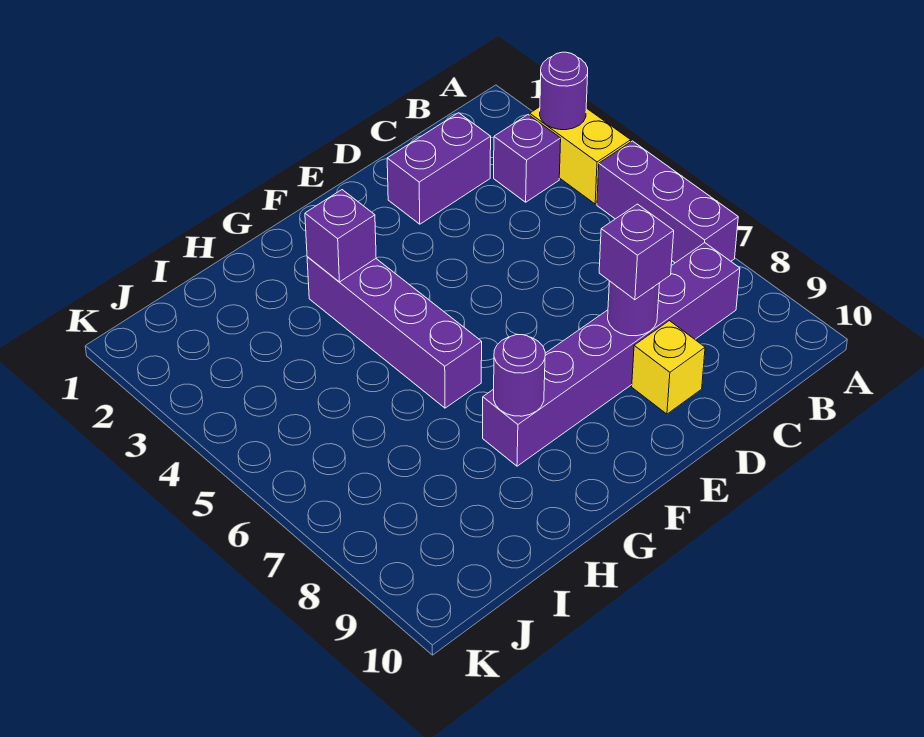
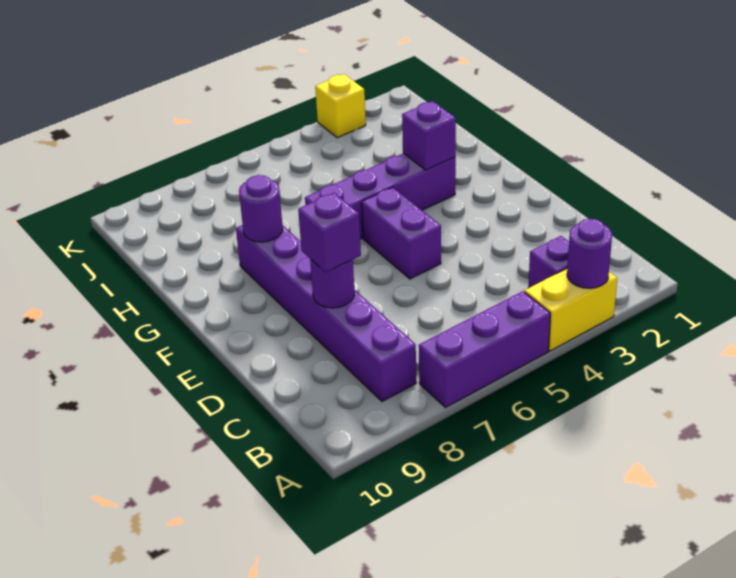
purple 1x2 brick [387,113,491,224] -> purple 1x2 brick moved to [362,187,441,279]
yellow 1x1 brick [632,321,705,414] -> yellow 1x1 brick moved to [315,74,366,138]

